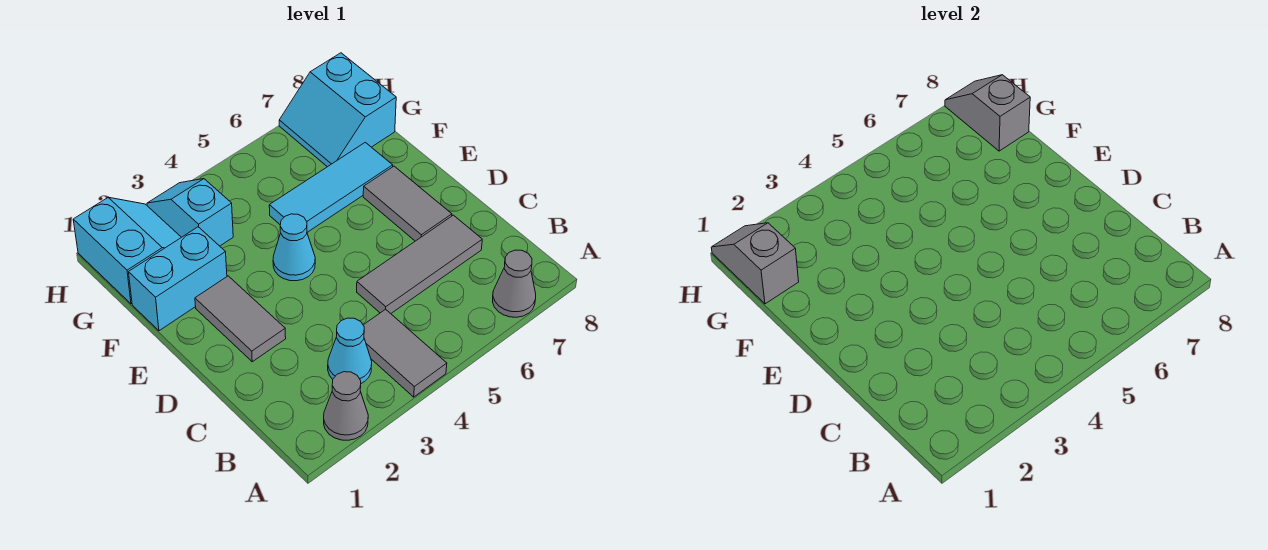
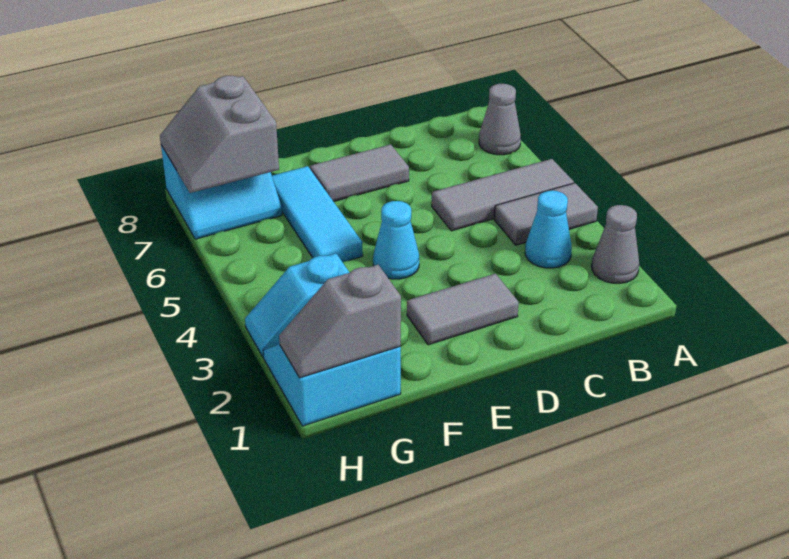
grey 1x3 tile [357,215,482,313] -> grey 1x3 tile turned to [432,159,574,231]
cyan 1x2 brick [129,227,227,331] -> none
grey 1x2 slope [945,75,1030,151] -> grey 2x2 slope [160,76,279,193]

